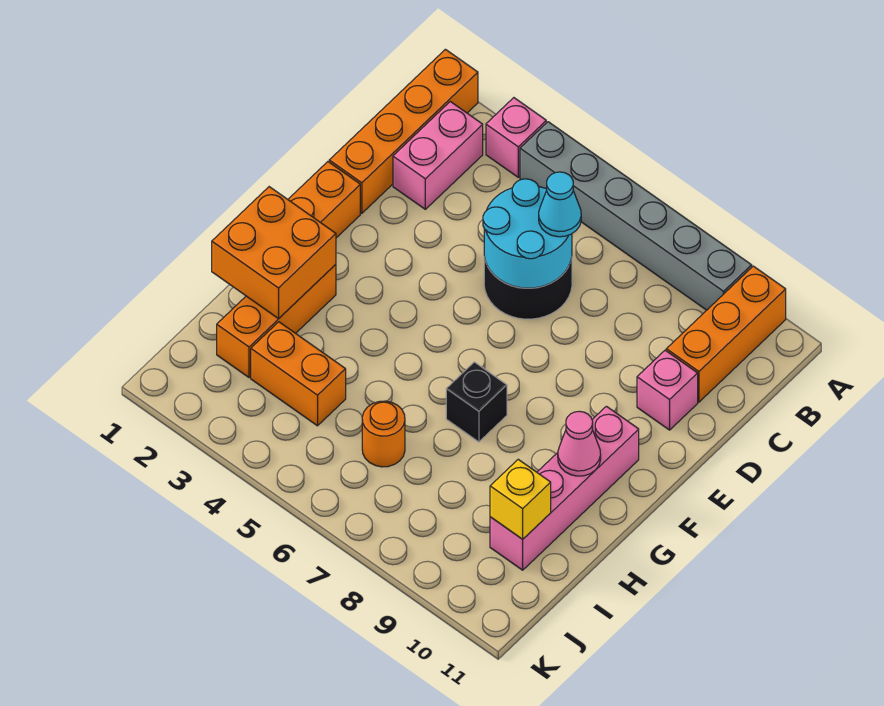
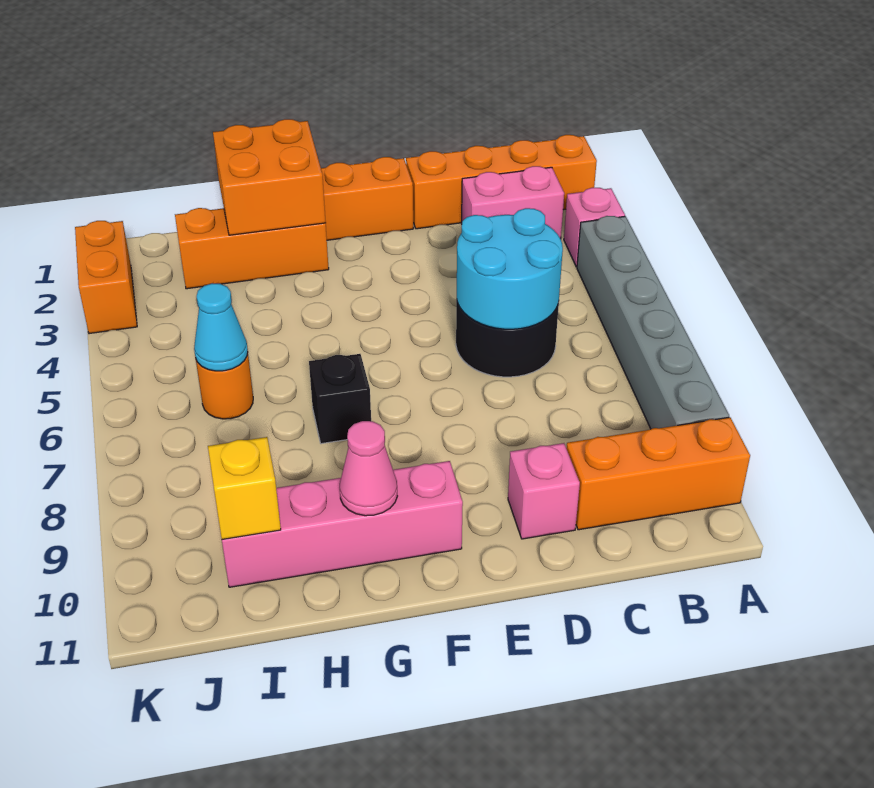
cyan 1x1 cone [539,172,581,237] -> cyan 1x1 cone moved to [194,283,248,371]
orange 1x2 brick [251,322,346,426] -> orange 1x2 brick moved to [75,221,137,334]

